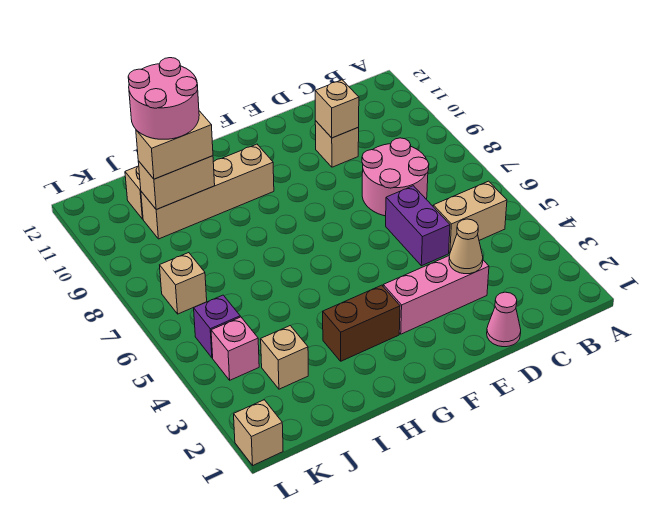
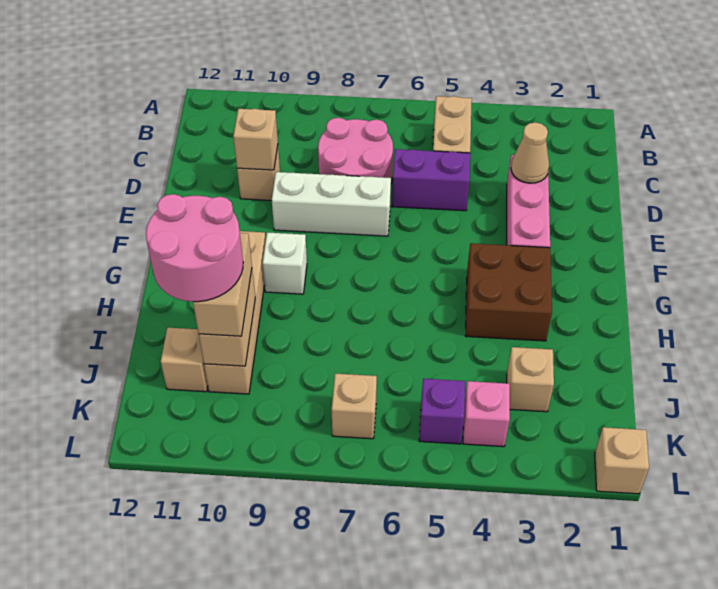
pink 1x1 cone [487,292,521,347] -> none
none -> white 1x3 brick [272,172,391,236]
brown 1x2 brick [323,285,400,361] -> brown 2x2 brick [466,243,552,341]
none -> white 1x1 brick [263,232,307,294]

